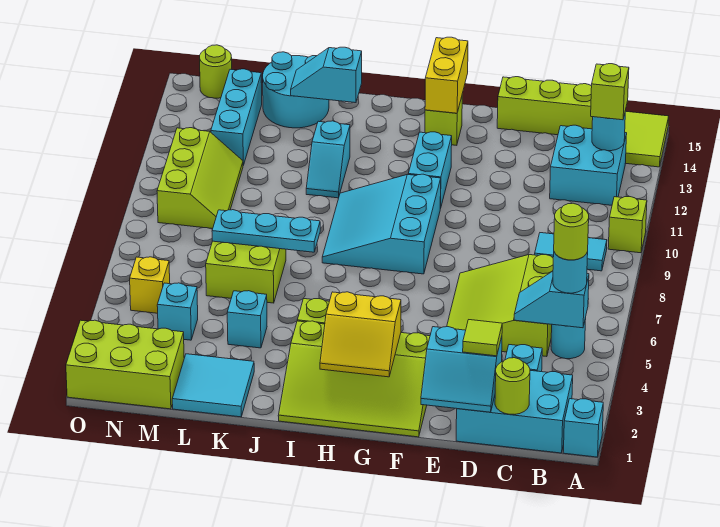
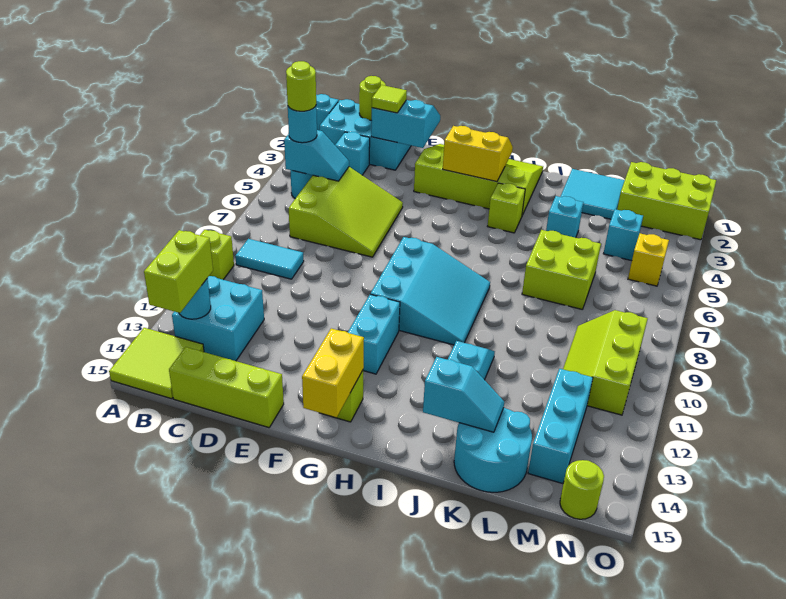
lime 1x1 brick [591,64,629,120] -> lime 1x2 brick [144,230,213,313]
cyan 1x3 plate [212,210,320,252] -> none

